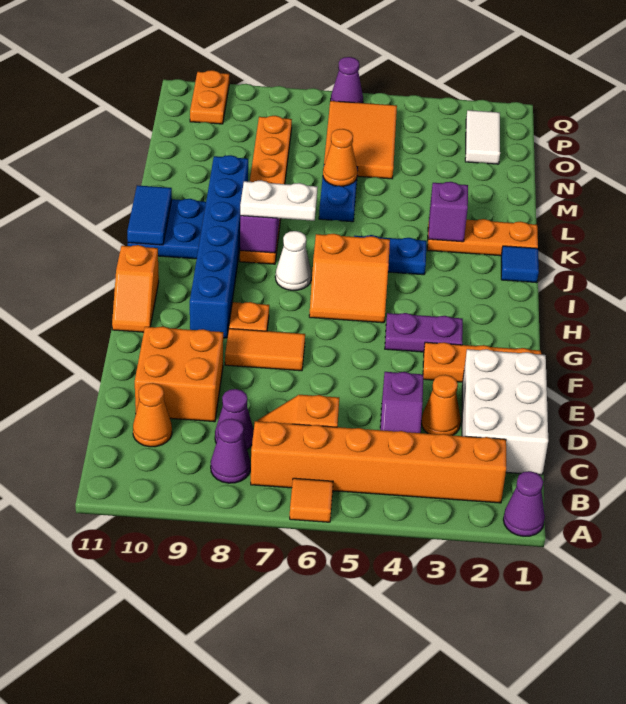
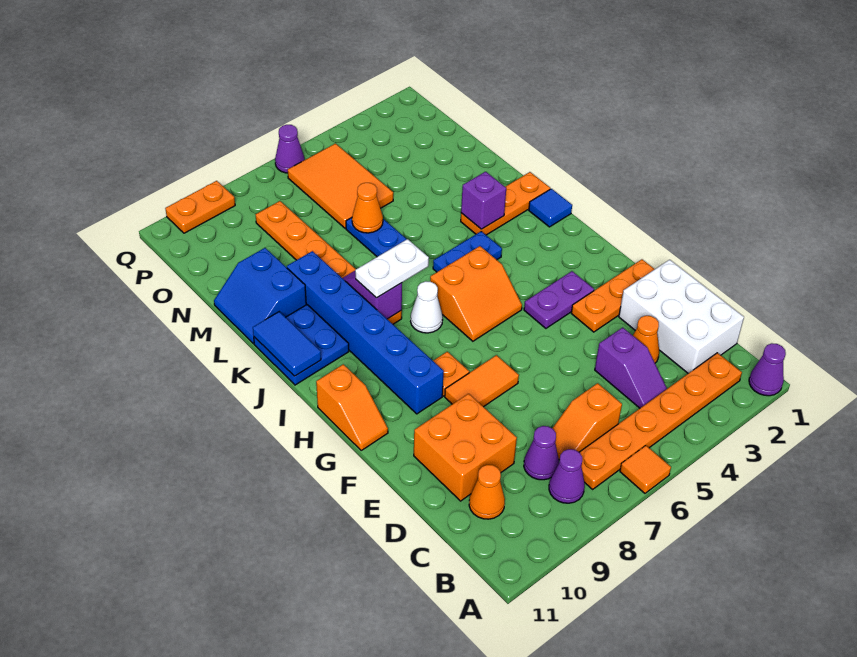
orange 1x6 brick [251,421,506,503] -> orange 1x6 plate [580,353,742,489]
none -> blue 2x2 slope [214,248,306,344]
white 1x2 tile [465,110,500,164] -> none
orange 1x2 plate [190,70,229,124] -> orange 1x2 plate turned to [165,181,235,233]

